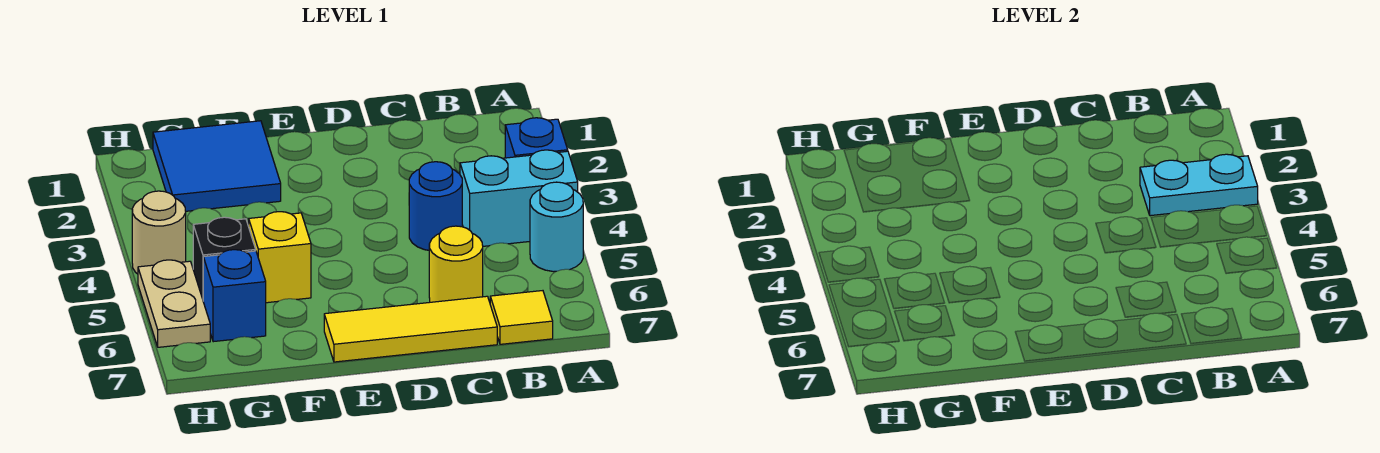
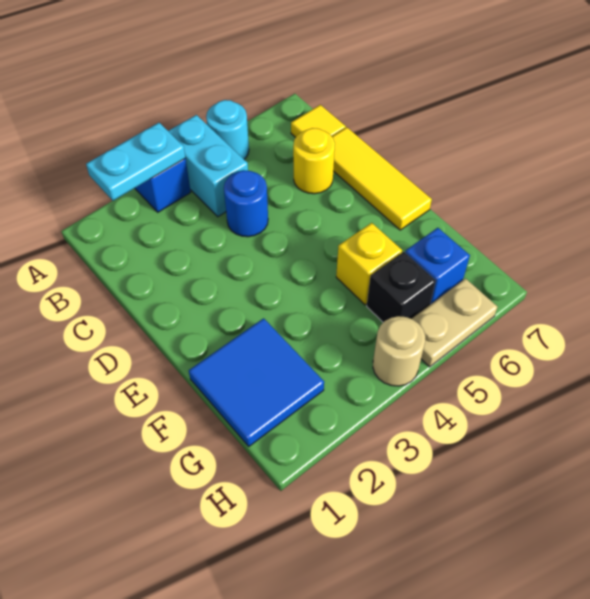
cyan 1x2 plate [1140,154,1258,216] -> cyan 1x2 plate turned to [86,123,185,201]

